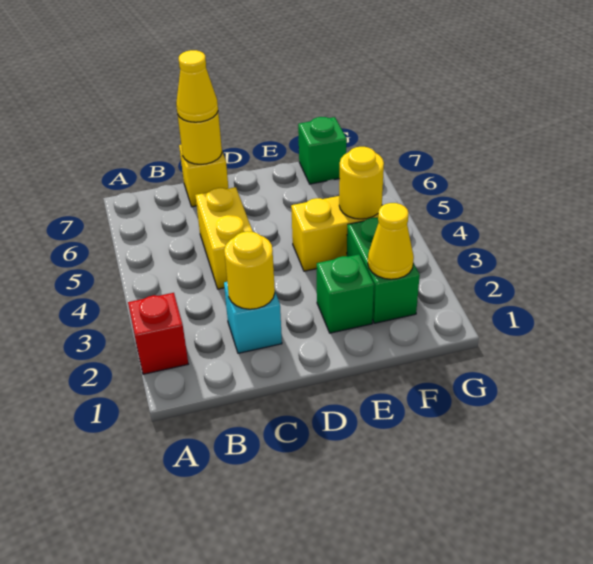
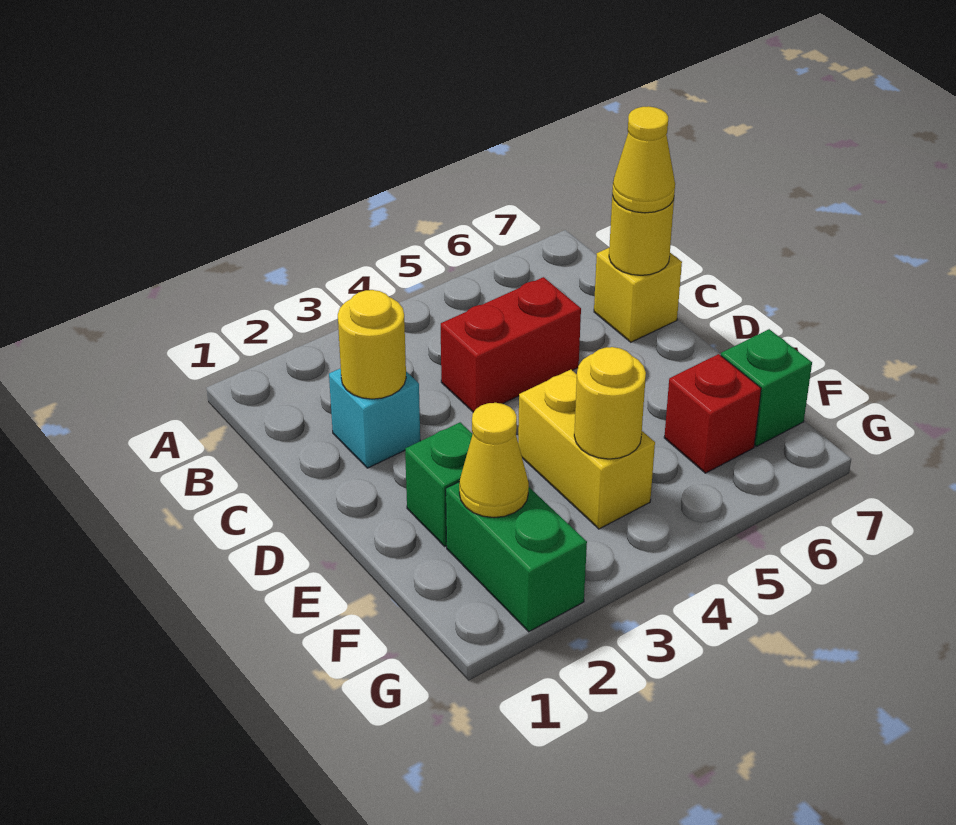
red 1x1 brick [128,293,188,374] -> red 1x1 brick moved to [664,354,761,473]
yellow 1x2 brick [195,187,253,289] -> red 1x2 brick [441,277,581,412]
green 1x2 brick [347,218,420,323] -> green 1x2 brick turned to [446,482,587,632]

